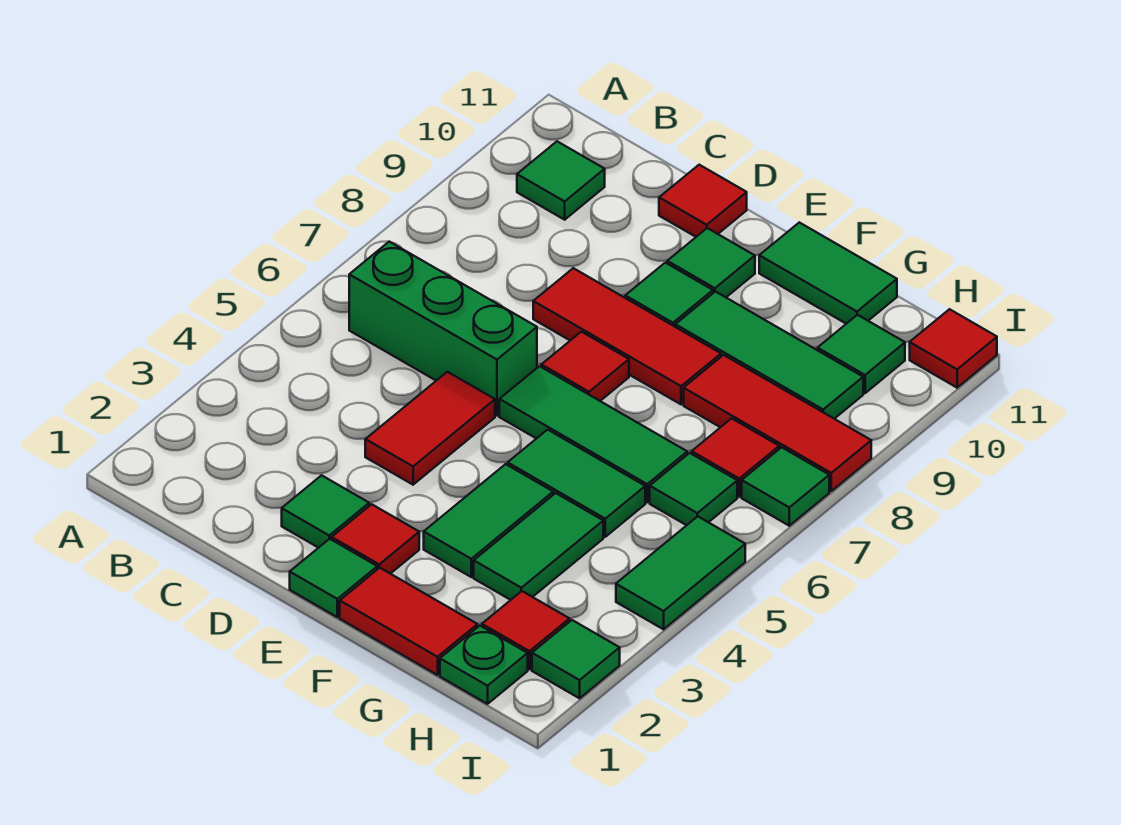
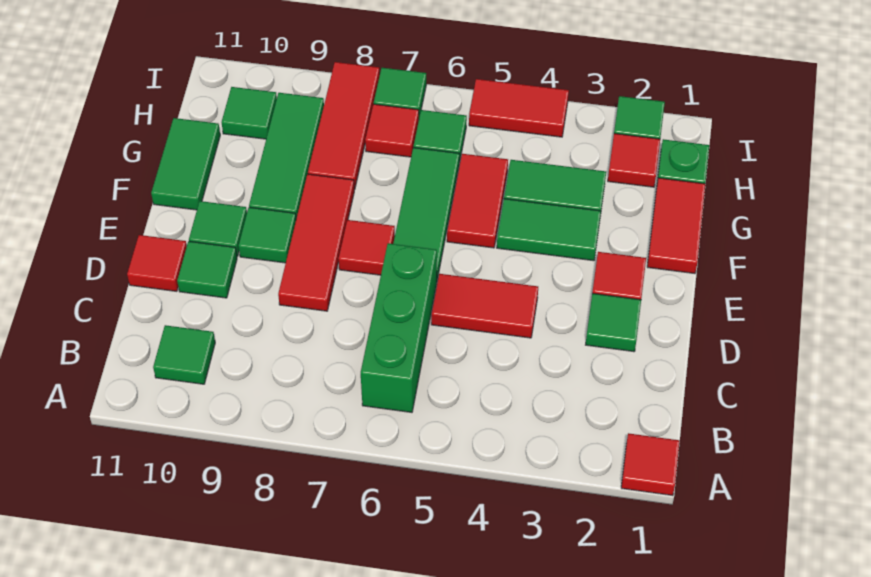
green 1x1 tile [290,539,377,617] -> green 1x1 tile moved to [177,241,237,298]
green 1x2 tile [508,430,645,537] -> red 1x2 tile [447,154,508,248]
green 1x2 tile [616,516,745,629] -> red 1x2 tile [469,79,569,137]
red 1x1 tile [910,309,997,388] -> red 1x1 tile moved to [621,433,680,496]

